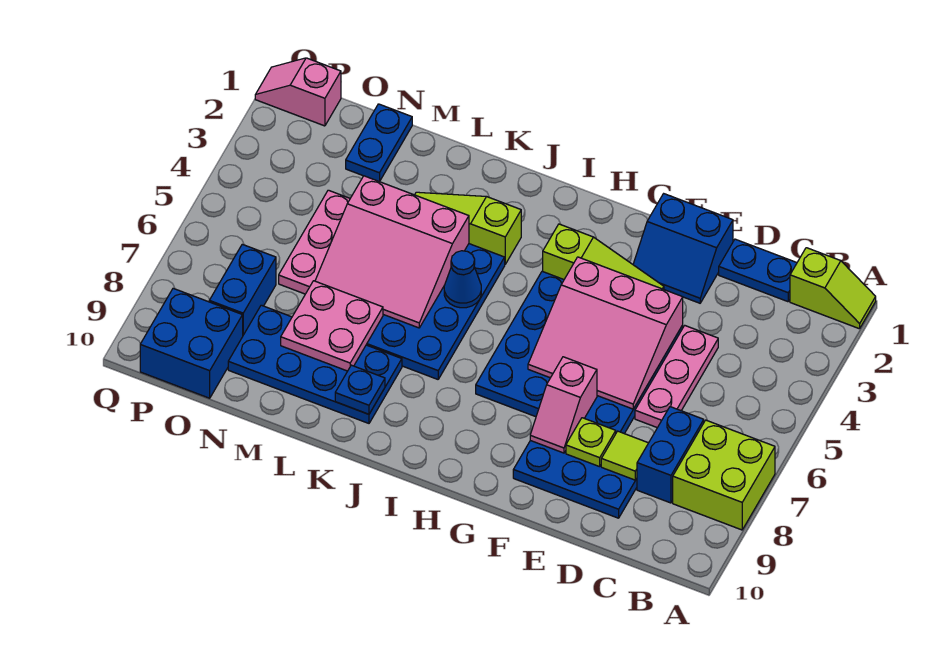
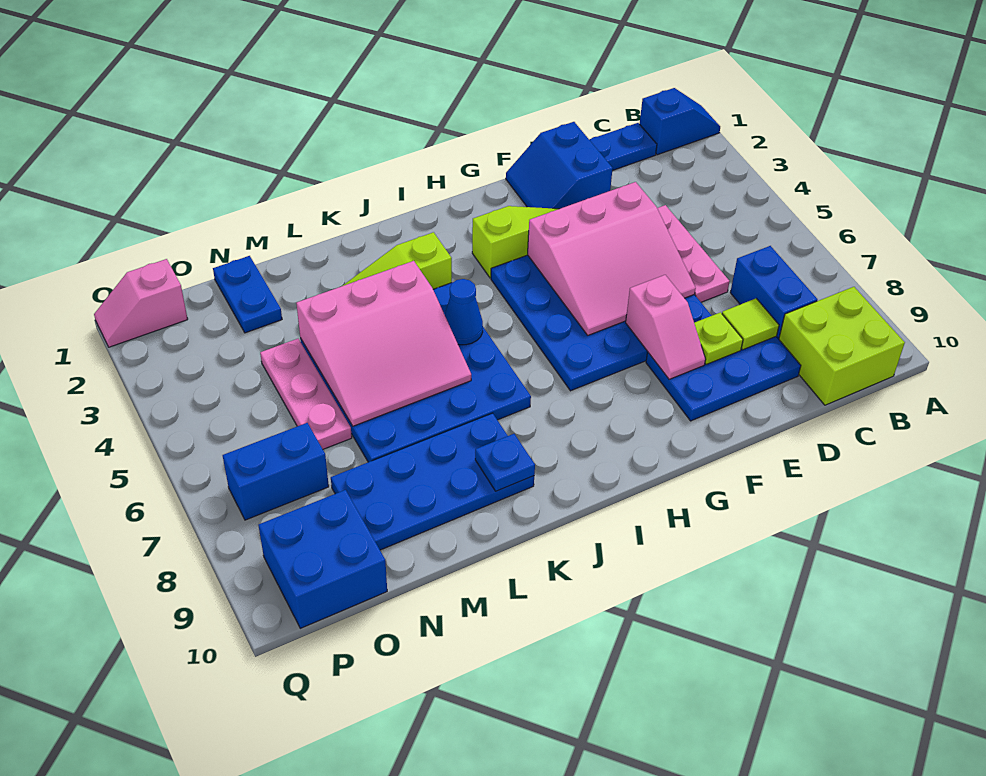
lime 1x2 slope [790,248,876,329] -> blue 1x2 slope [640,88,720,155]
lime 2x2 brick [673,420,775,530] -> lime 2x2 brick moved to [779,287,905,405]
blue 2x2 slope [633,194,733,303] -> blue 2x2 slope turned to [506,122,613,209]
pink 2x2 plate [281,281,383,371] -> none
blue 1x2 brick [209,244,276,335] -> blue 1x2 brick turned to [223,423,329,520]

